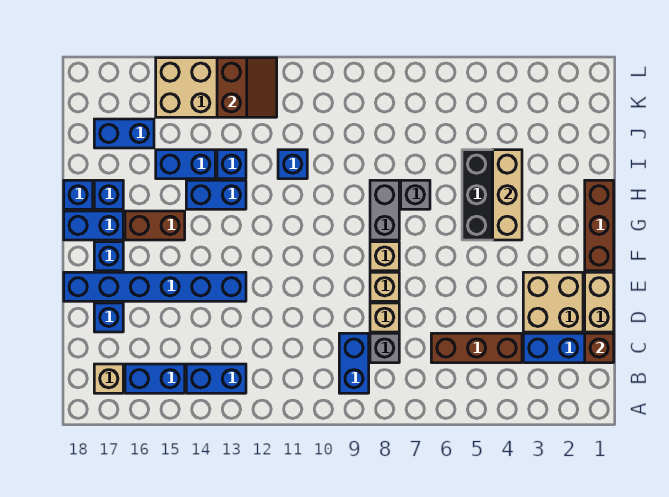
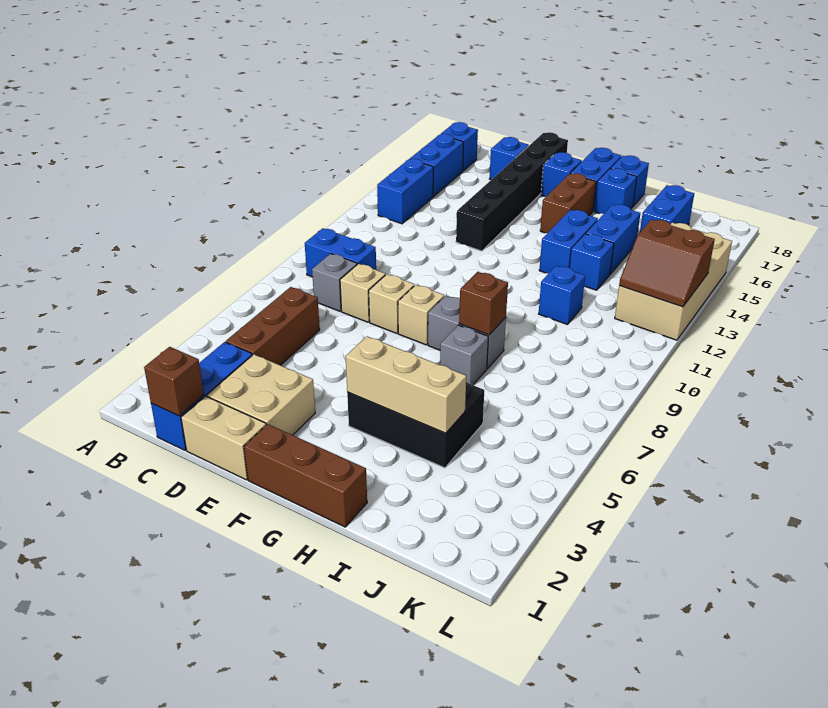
tan 1x1 brick [94,364,123,393] -> blue 1x1 brick [441,122,478,171]
blue 1x6 brick [64,272,246,301] -> black 1x6 brick [456,132,568,251]
none -> brown 1x1 brick [459,272,508,335]

